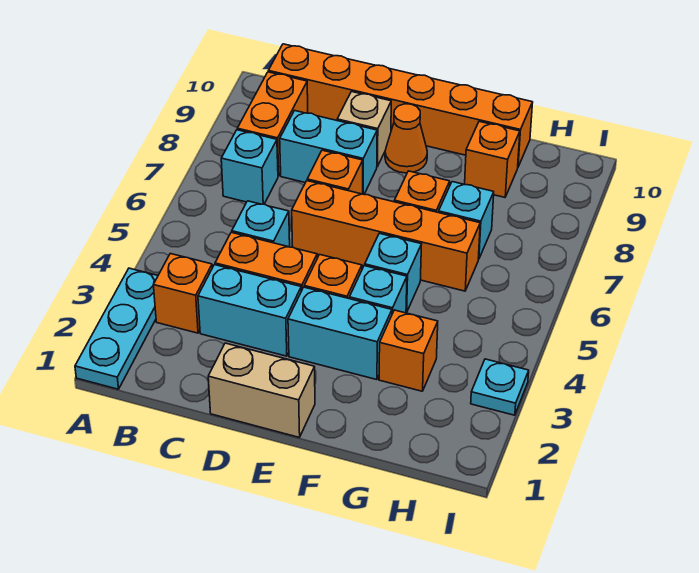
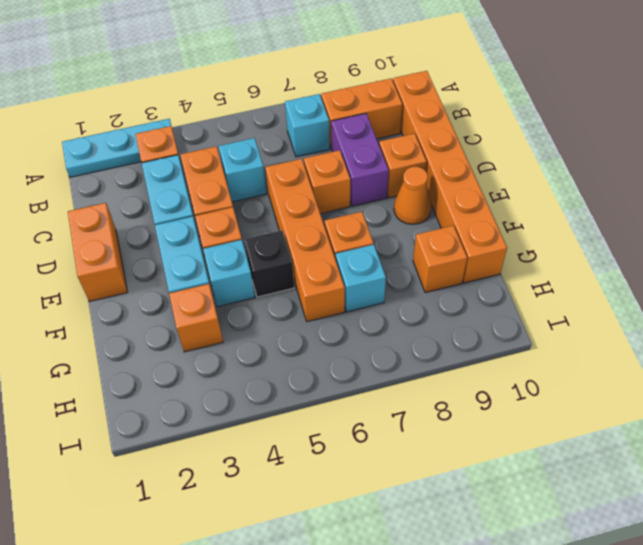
cyan 1x2 brick [280,111,377,194] -> purple 1x2 brick [331,114,389,206]
tan 1x2 brick [208,343,315,437] -> orange 1x2 brick [68,203,127,302]
tan 1x1 brick [337,92,391,167] -> orange 1x1 brick [379,133,427,198]
cyan 1x1 brick [365,233,422,313] -> black 1x1 brick [244,230,294,297]
cyan 1x1 plate [471,359,529,415] -> none

